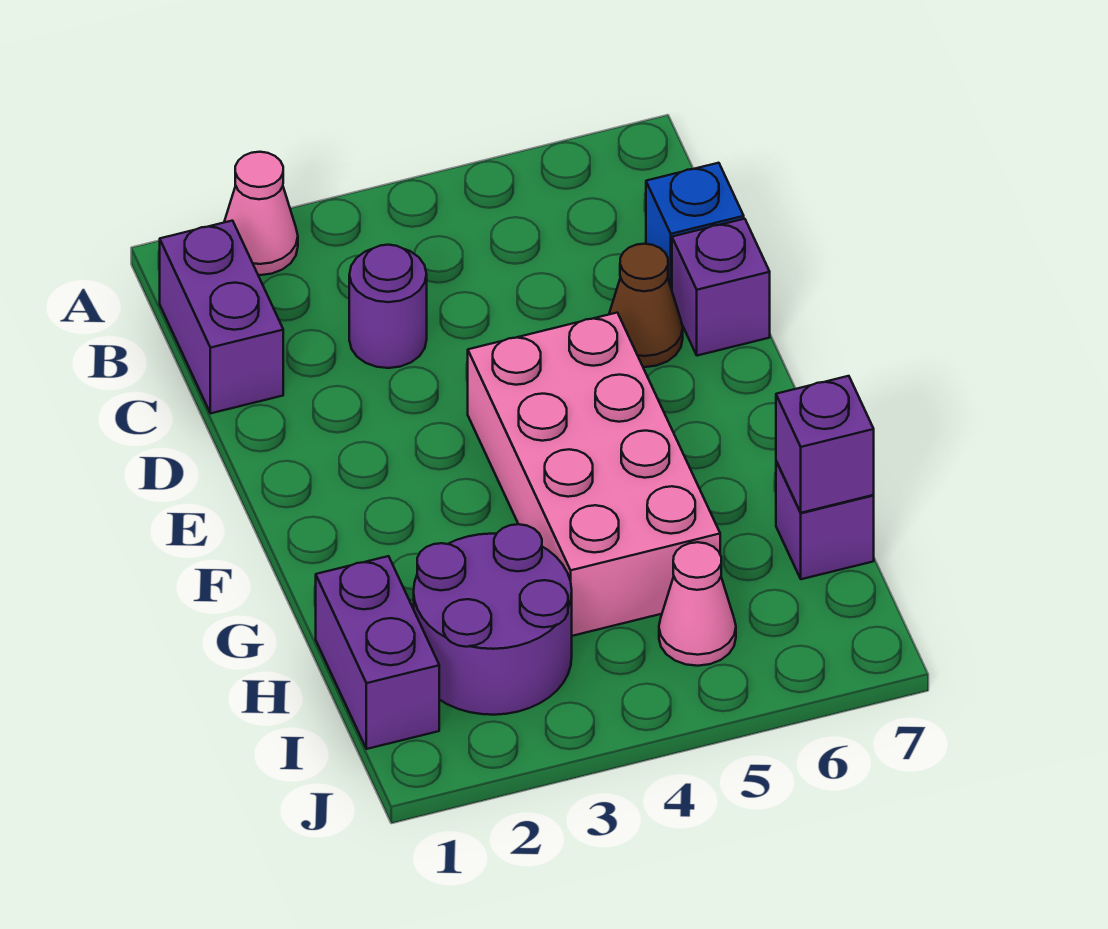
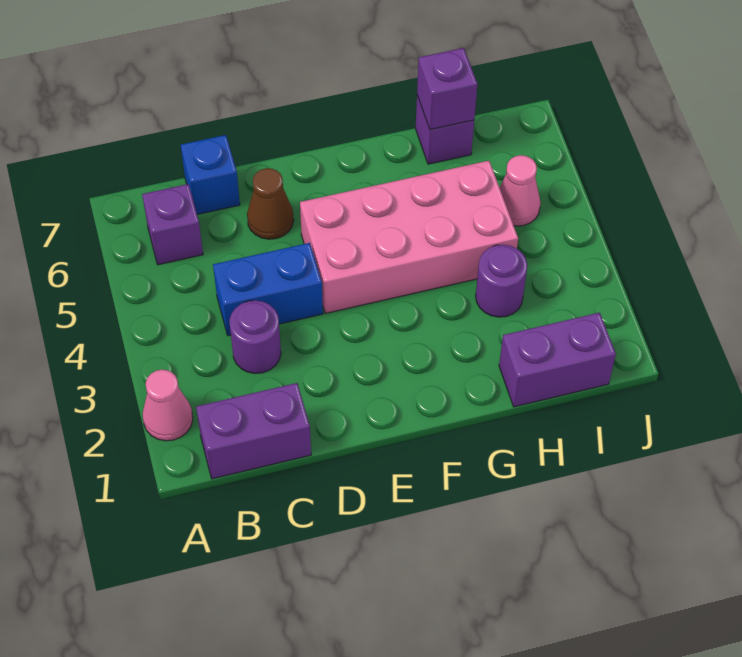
none -> blue 1x2 brick [213,243,323,336]
purple 1x1 brick [672,219,770,356] -> purple 1x1 brick moved to [142,184,203,265]
purple 2x2 round brick [414,524,572,715] -> purple 1x1 round brick [476,245,527,317]

